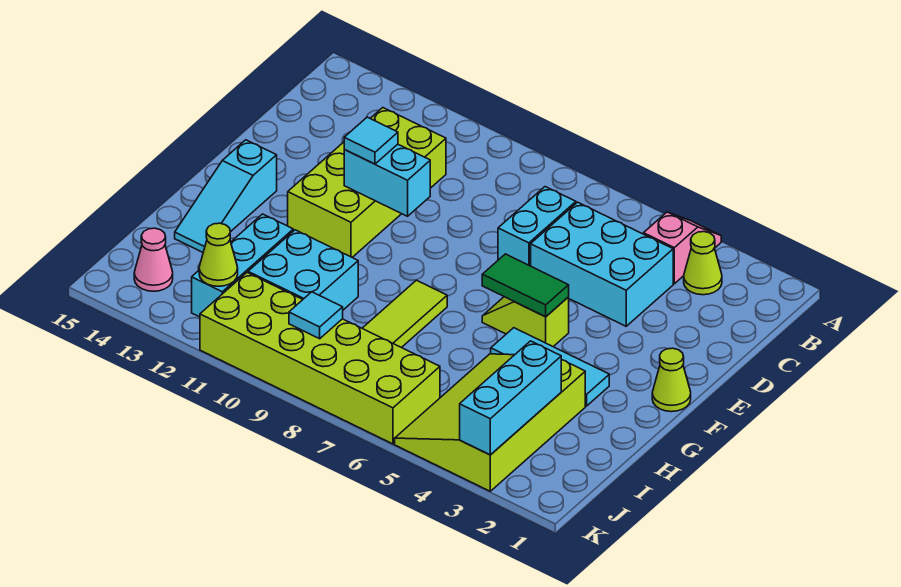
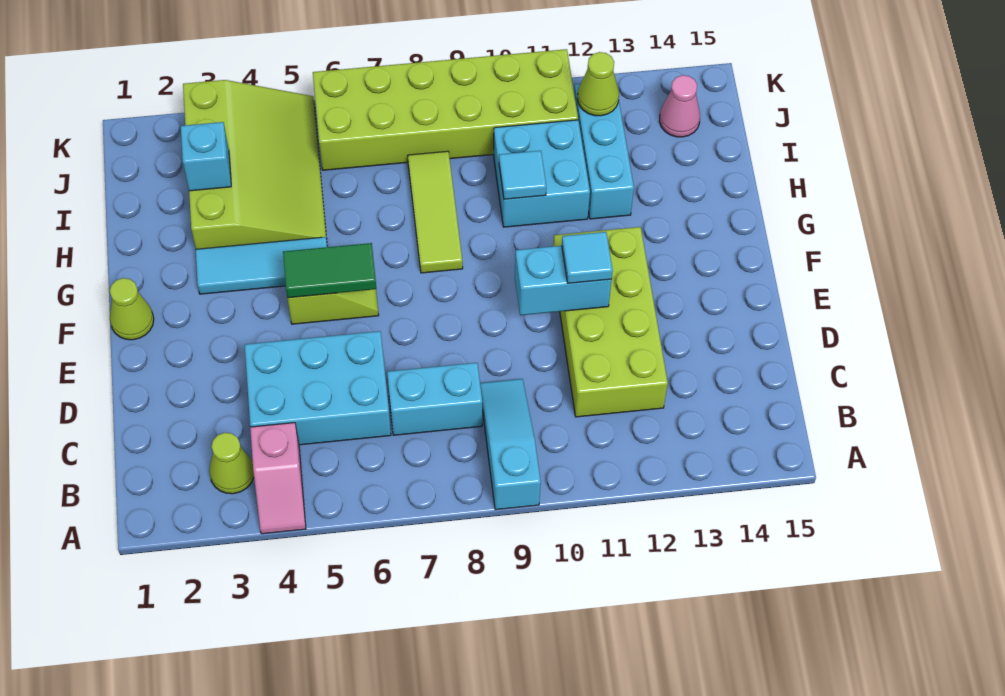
cyan 1x2 brick [498,187,576,266] -> cyan 1x2 brick turned to [387,363,482,435]
cyan 1x3 slope [175,140,277,252] -> cyan 1x3 slope moved to [480,379,541,510]
cyan 1x3 brick [460,341,561,455] -> cyan 1x1 brick [181,122,231,191]
cyan 1x1 tile [289,292,343,339] -> cyan 1x1 tile moved to [499,151,546,199]

